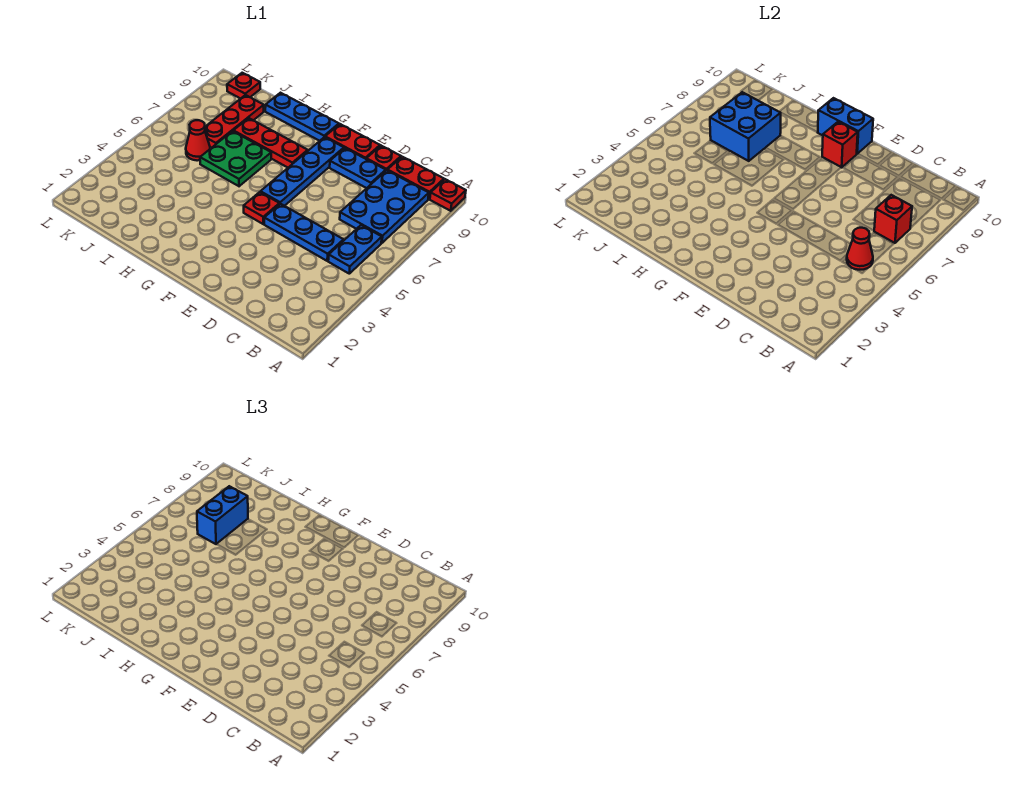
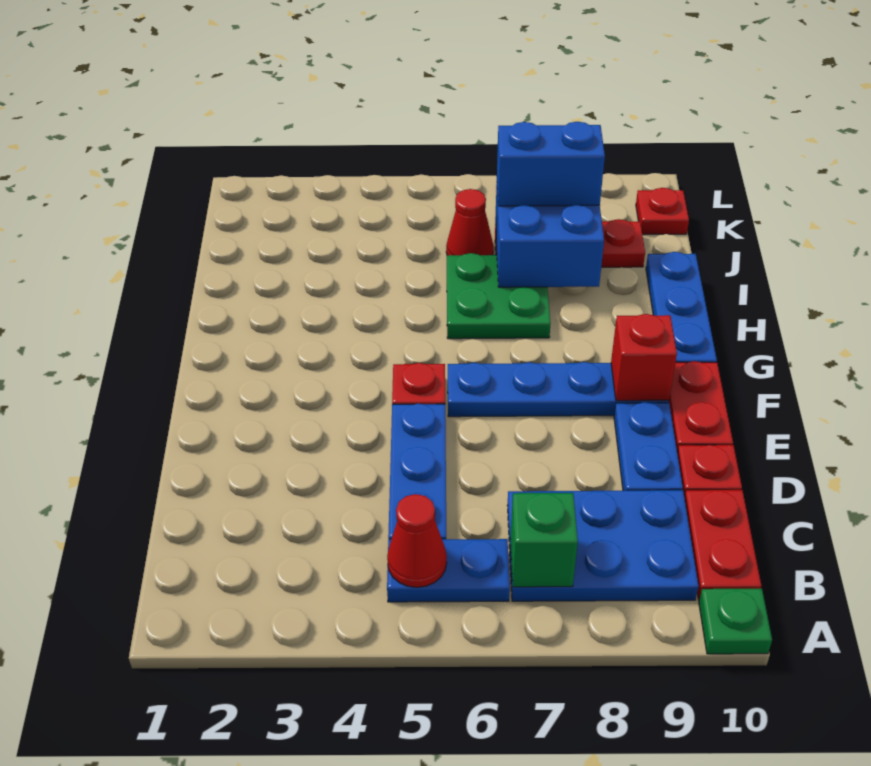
red 1x1 plate [430,179,466,211] -> green 1x1 plate [699,589,772,654]
red 1x1 brick [874,195,912,243] -> green 1x1 brick [510,493,578,587]
blue 1x2 brick [818,98,873,154] -> none
red 1x3 plate [234,118,308,168] -> none

